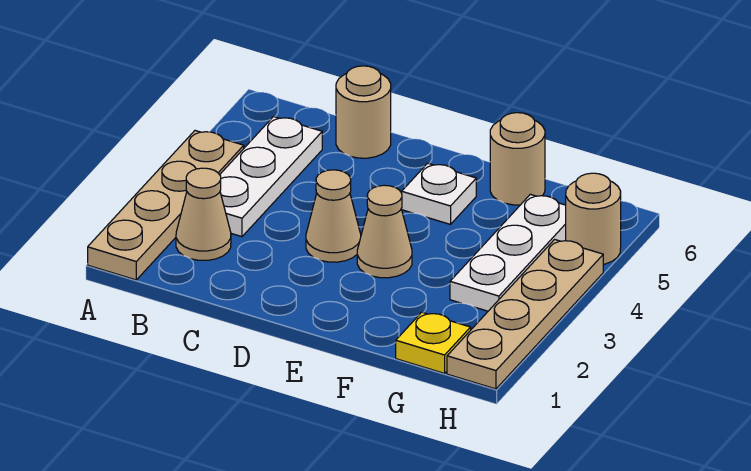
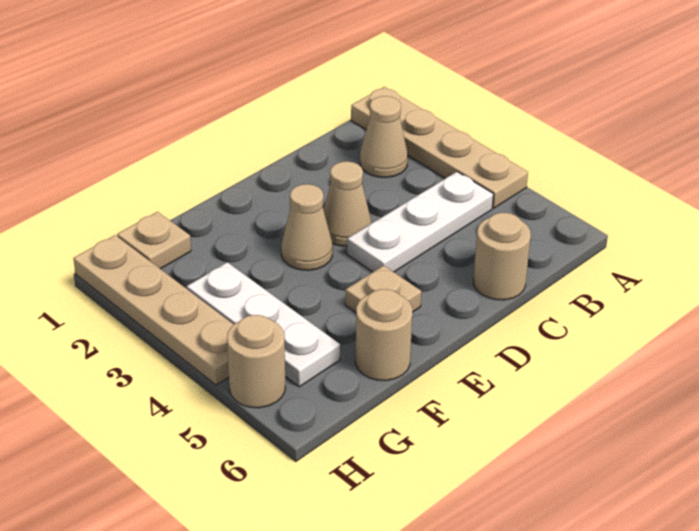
white 1x3 plate [220,117,322,237] -> white 1x3 plate turned to [347,172,493,272]
white 1x1 plate [402,163,476,224] -> tan 1x1 plate [345,265,421,313]
yellow 1x1 plate [396,312,471,373] -> tan 1x1 plate [117,212,191,269]

